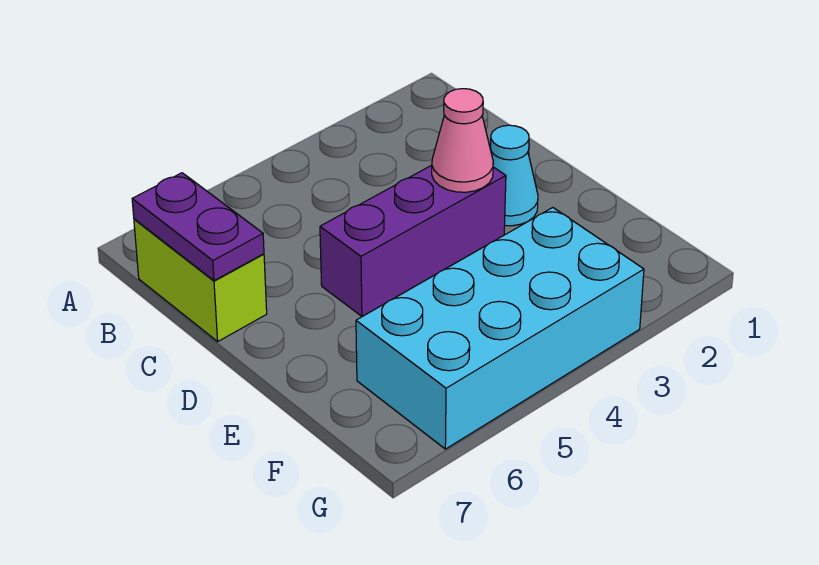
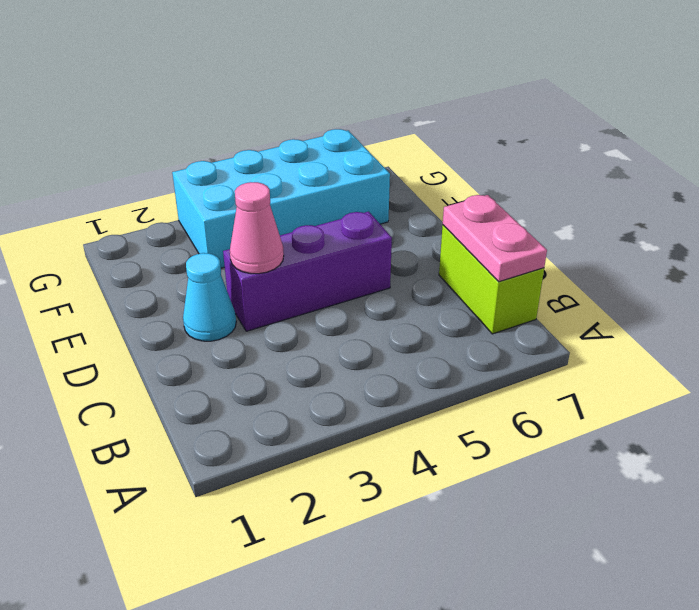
purple 1x2 plate [132,173,264,281] -> pink 1x2 plate [443,195,547,282]

